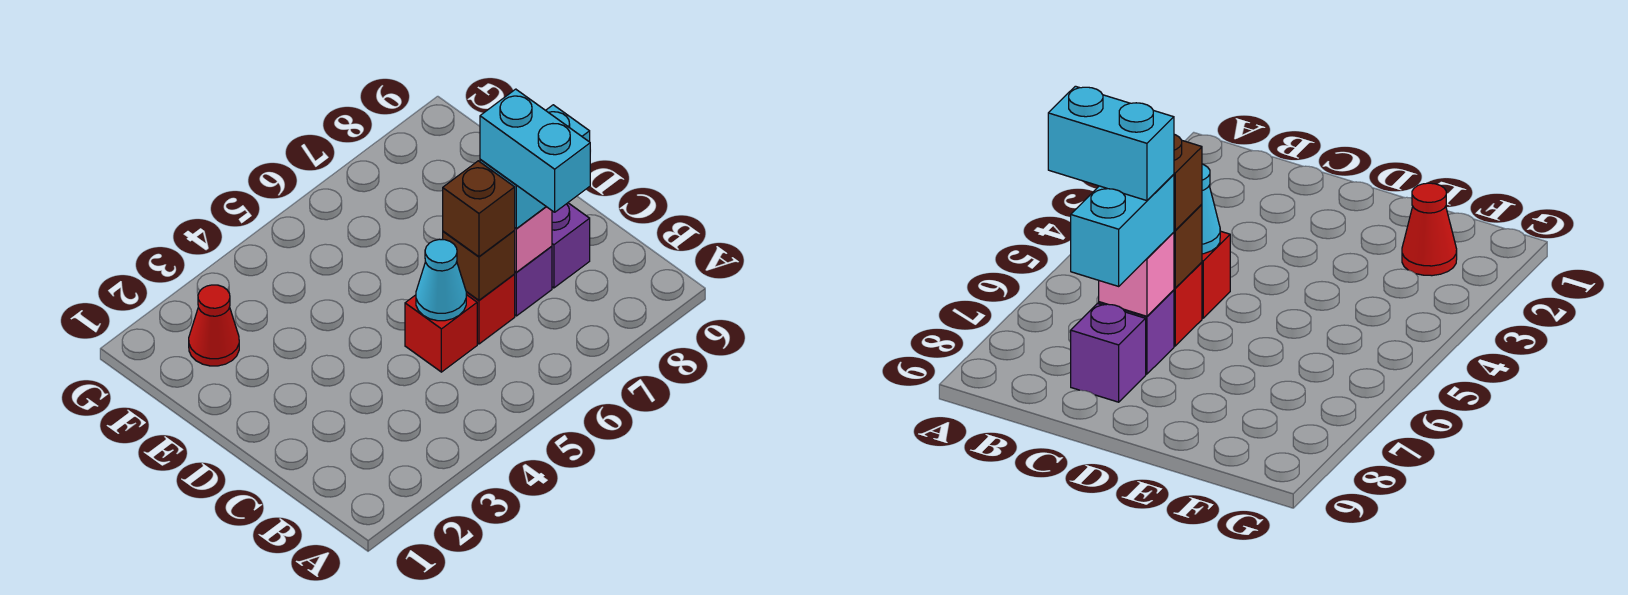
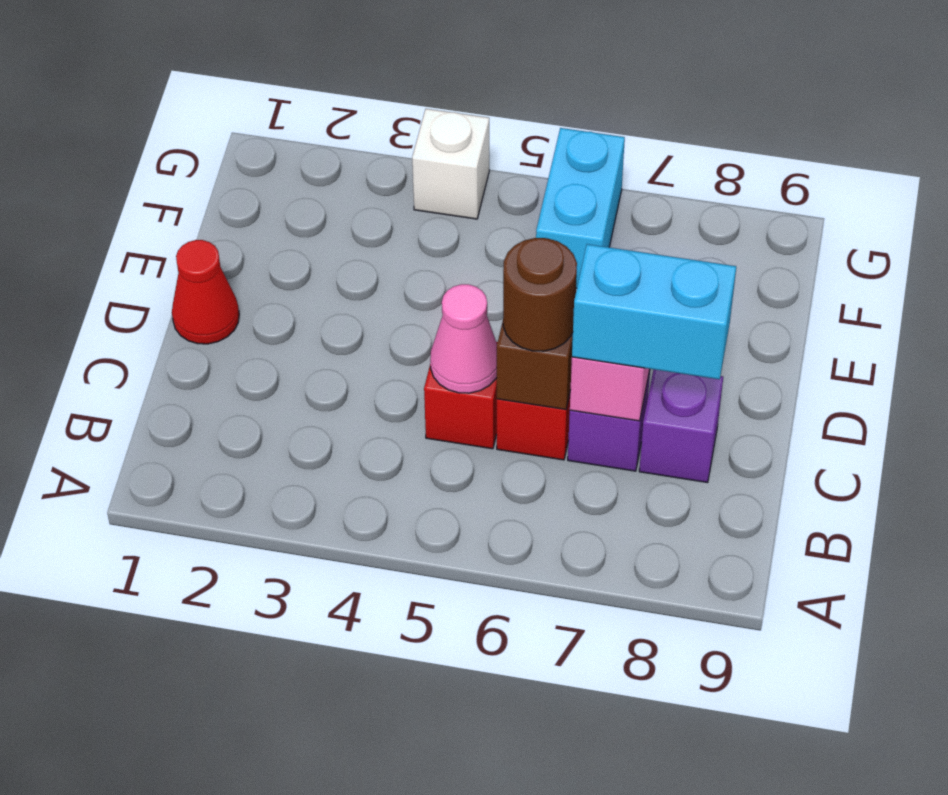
cyan 1x2 brick [480,89,590,212] -> cyan 1x2 brick moved to [536,128,625,288]
cyan 1x1 cone [416,239,466,321] -> pink 1x1 cone [430,284,497,393]
brown 1x1 brick [443,161,515,257] -> brown 1x1 round brick [503,238,577,351]
red 1x1 cone [189,285,239,366] -> red 1x1 cone moved to [172,240,239,344]
none -> white 1x1 brick [412,109,489,219]

